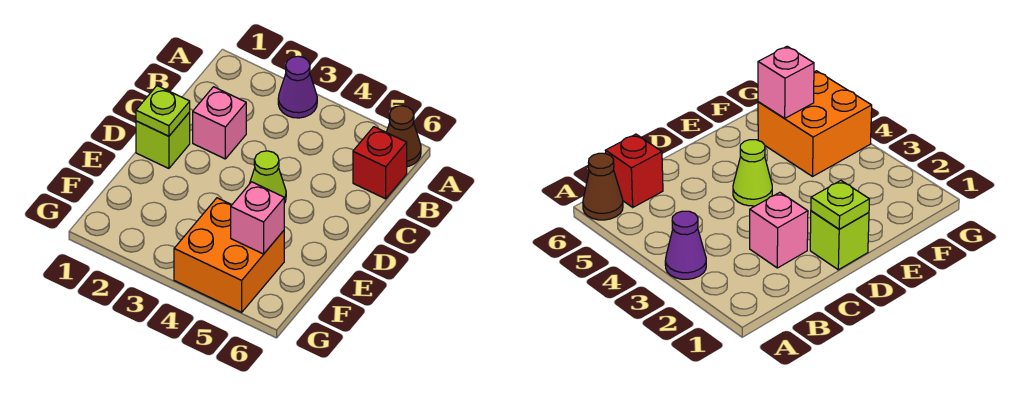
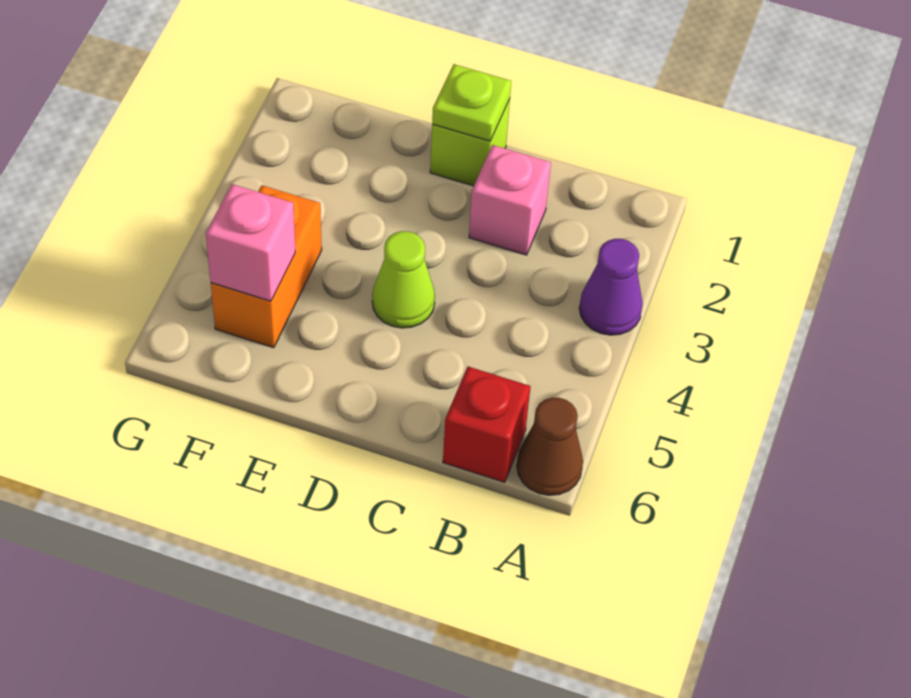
orange 2x2 brick [174,198,284,312] -> orange 1x2 brick [211,185,322,348]

